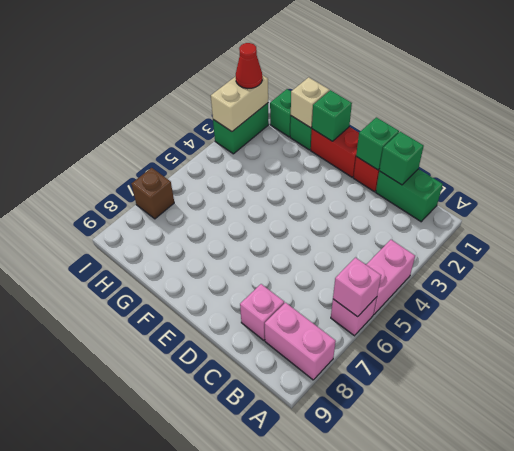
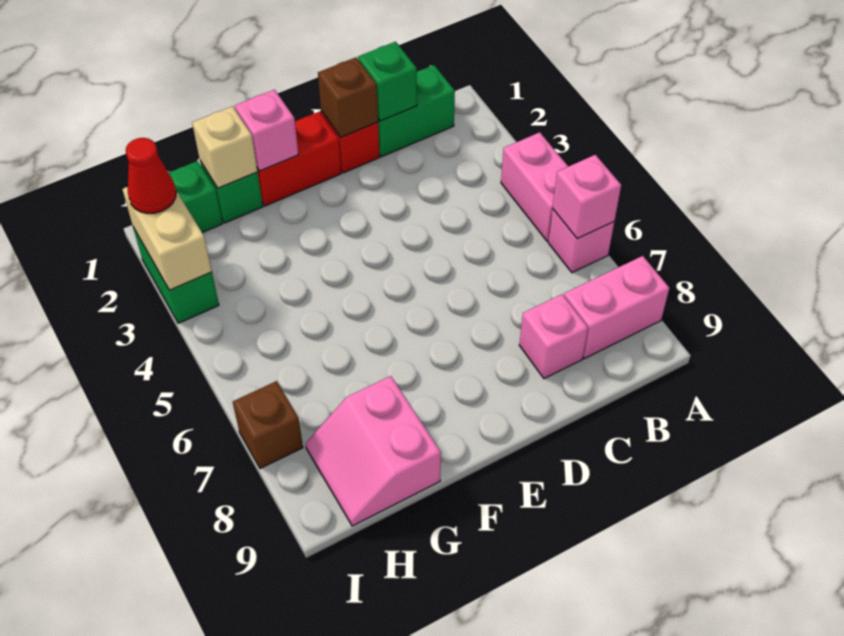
green 1x1 brick [356,117,399,170] -> brown 1x1 brick [318,57,378,137]
green 1x1 brick [312,90,352,141] -> pink 1x1 brick [235,90,298,171]
none -> pink 2x2 slope [306,376,441,526]

